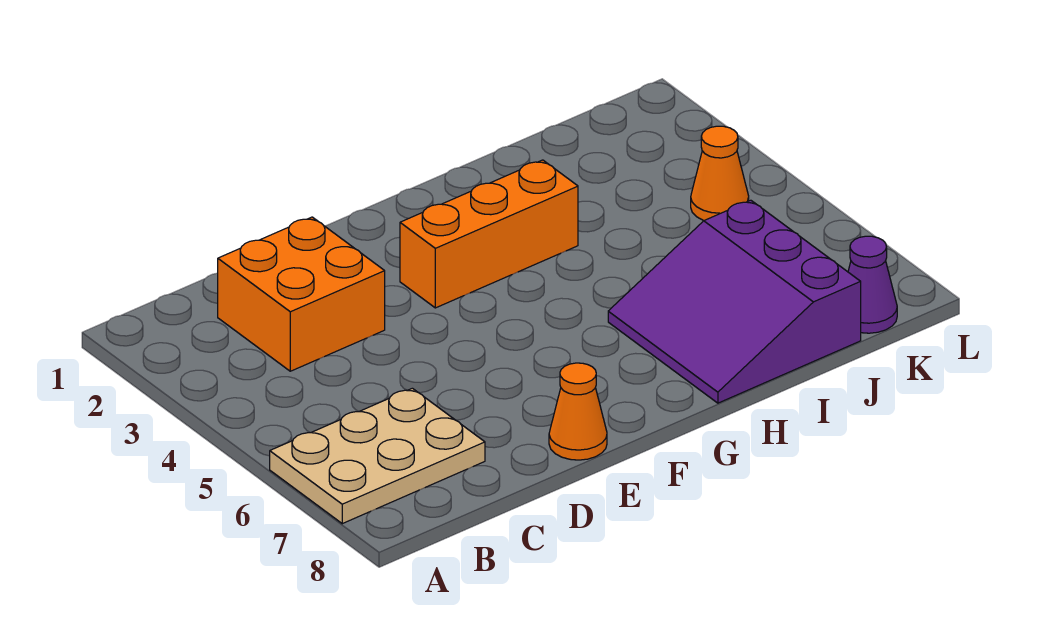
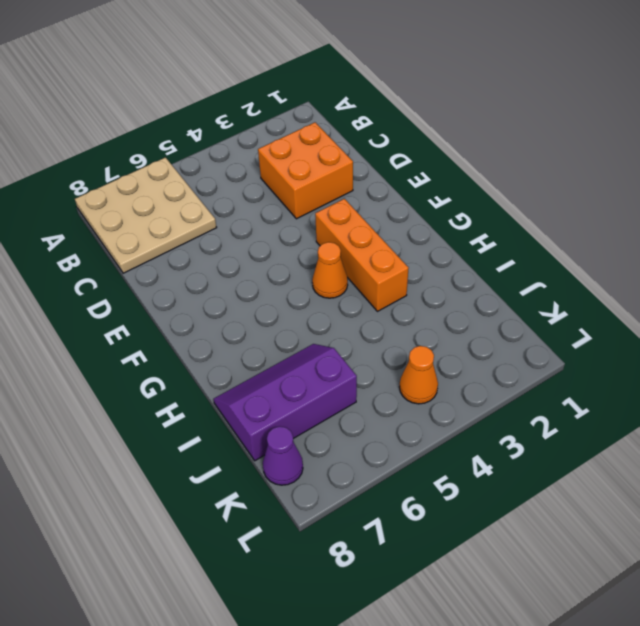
tan 2x3 plate [270,388,485,524] -> tan 3x3 plate [75,158,217,273]
orange 1x1 cone [549,363,607,460] -> orange 1x1 cone moved to [312,242,348,298]
purple 3x3 slope [608,200,861,403] -> purple 2x3 slope [214,344,357,461]

